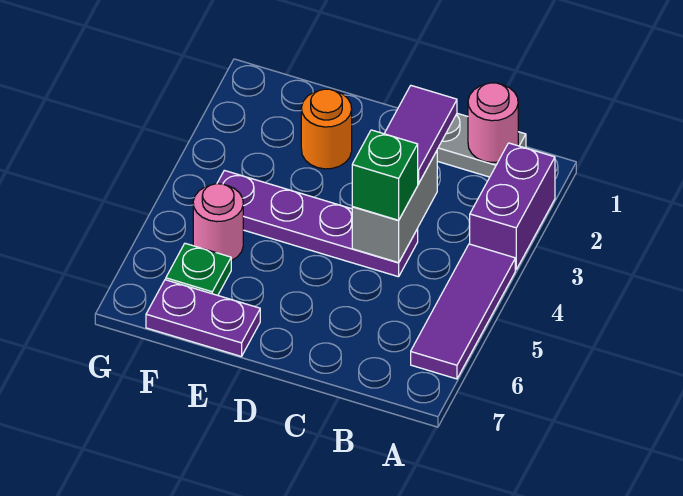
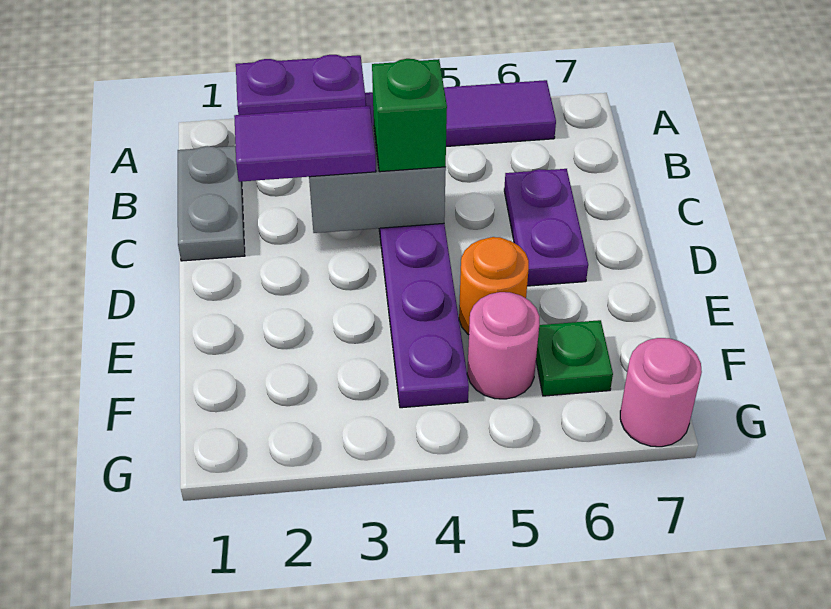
pink 1x1 round brick [468,83,518,163] -> pink 1x1 round brick moved to [620,338,702,447]
orange 1x1 round brick [301,89,352,169] -> orange 1x1 round brick moved to [459,237,529,335]
purple 1x2 plate [146,280,260,357] -> purple 1x2 plate moved to [504,169,588,286]

